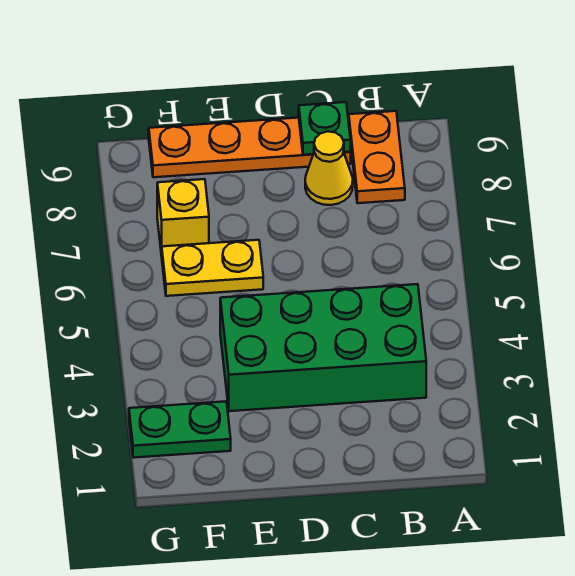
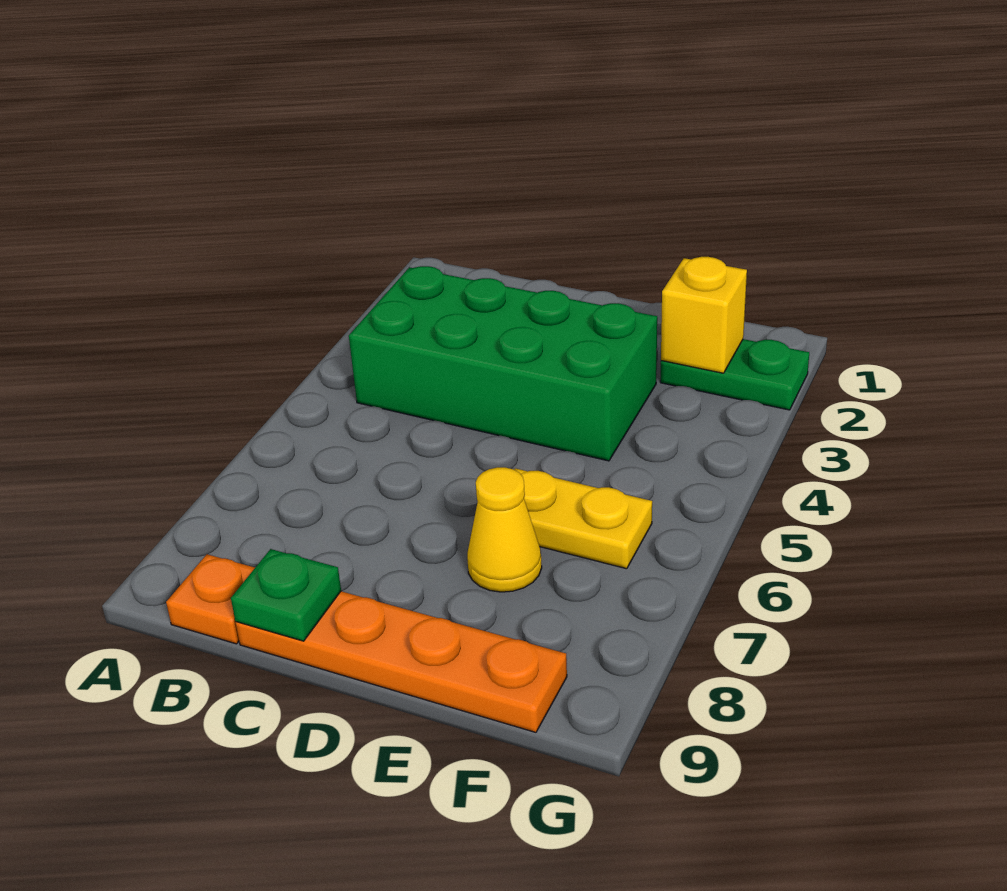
orange 1x2 plate [349,111,405,203] -> orange 1x1 plate [166,554,255,644]
yellow 1x1 cone [305,131,353,205] -> yellow 1x1 cone moved to [467,467,542,592]
yellow 1x1 brick [157,179,209,256] -> yellow 1x1 brick moved to [661,257,747,373]

